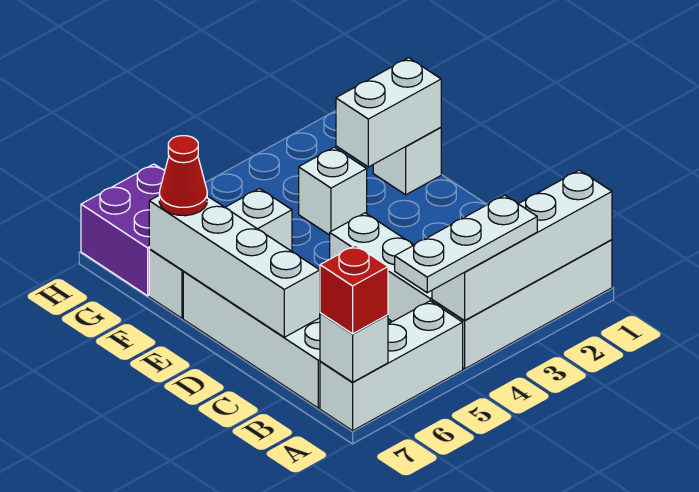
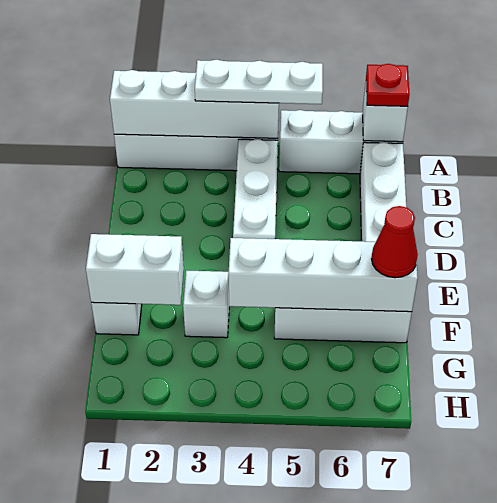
red 1x1 brick [320,245,388,334] -> red 1x1 plate [366,64,409,106]
white 1x4 brick [149,196,320,337] -> white 1x4 brick turned to [228,238,418,312]
purple 2x2 brick [81,164,165,296] -> none

